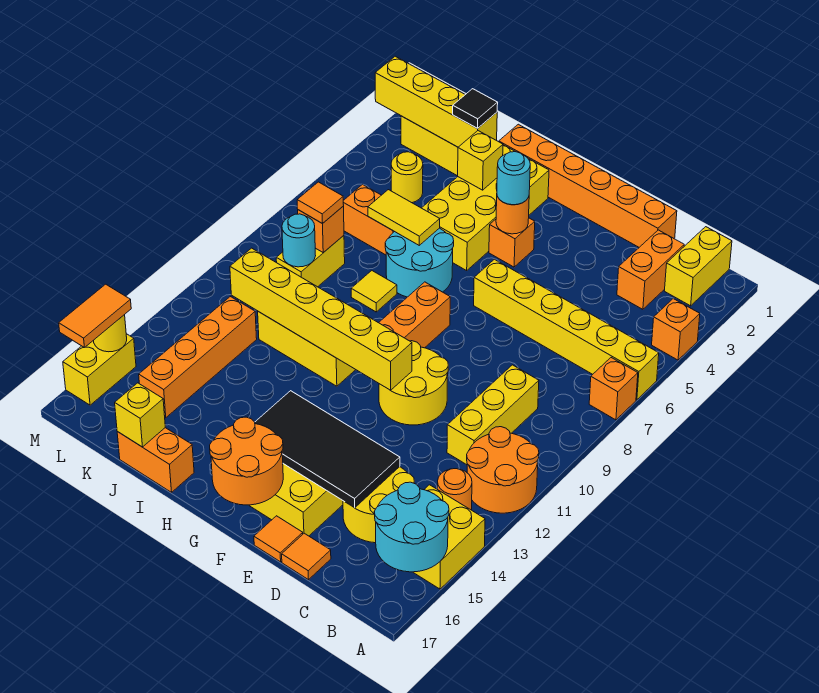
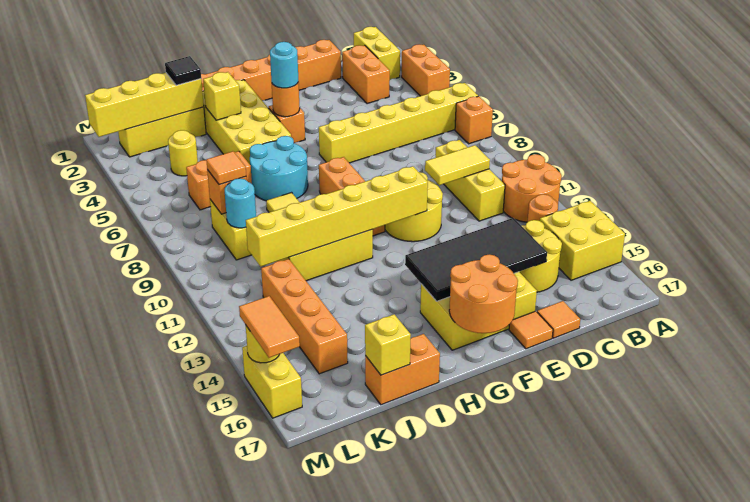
orange 1x1 brick [652,299,700,360] -> orange 1x2 brick [402,44,450,96]
cyan 2x2 round brick [374,482,449,572] -> none
yellow 1x2 tile [368,190,440,245] -> yellow 1x2 tile moved to [425,145,490,185]

